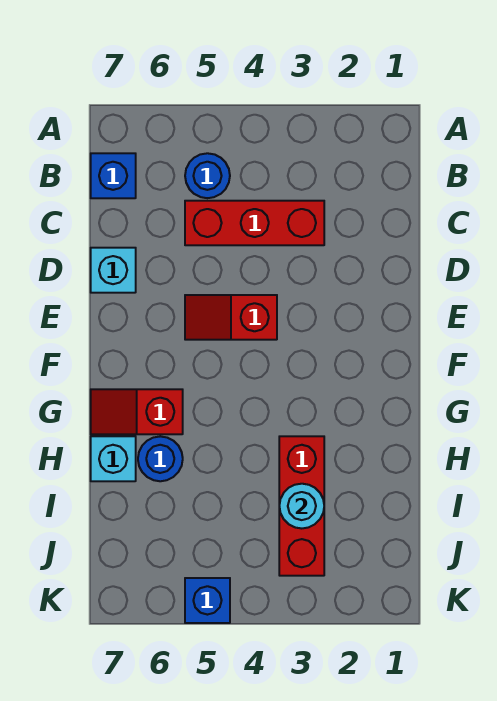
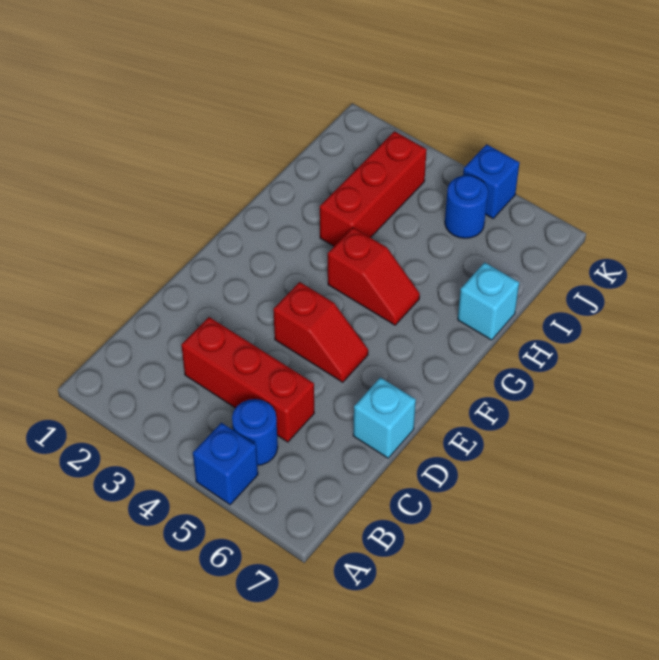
blue 1x1 brick [91,153,136,198] -> blue 1x1 brick moved to [193,423,258,505]
red 1x2 slope [91,389,183,434] -> red 1x2 slope moved to [328,228,420,325]
blue 1x1 round brick [138,436,183,481] -> blue 1x1 round brick moved to [445,175,488,238]
cyan 1x1 round brick [279,484,324,528] -> none

